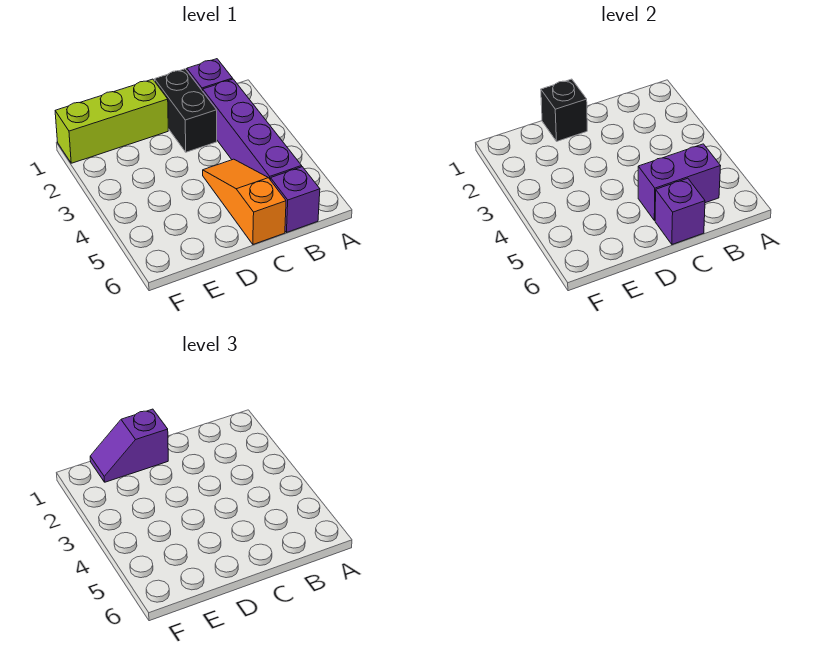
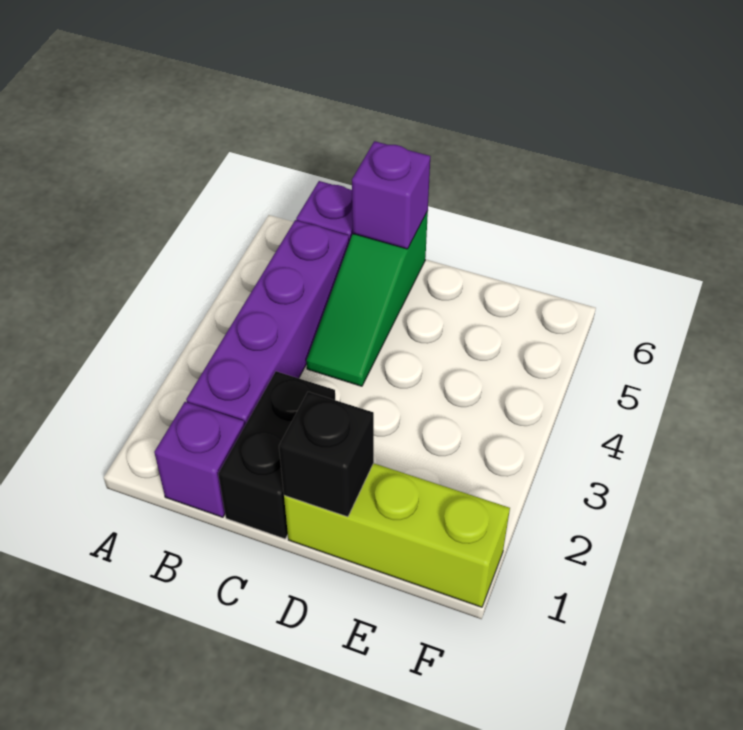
purple 1x2 brick [638,144,720,221] -> none
orange 1x3 slope [203,159,286,244] -> green 1x3 slope [306,212,428,386]
purple 1x2 slope [90,409,168,482] -> none

